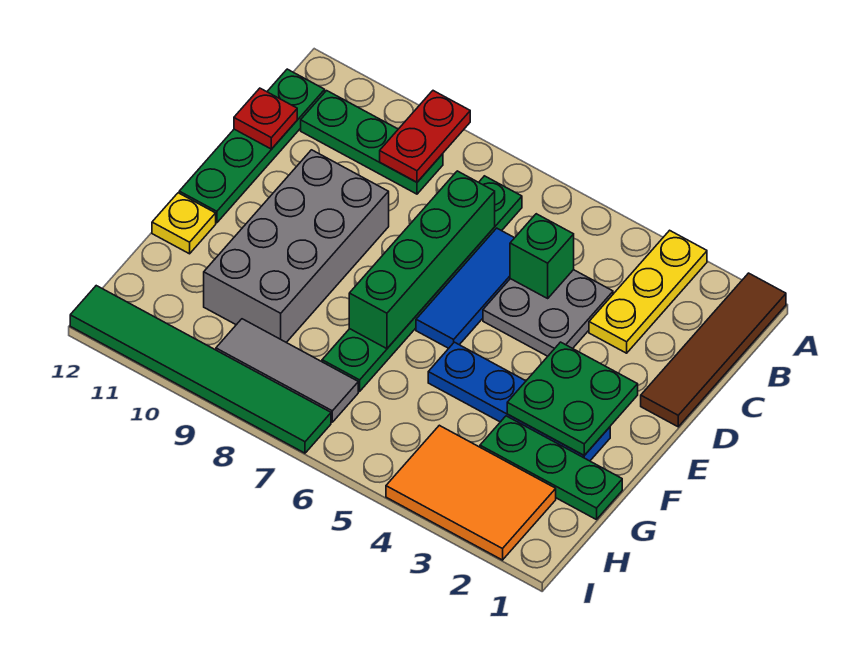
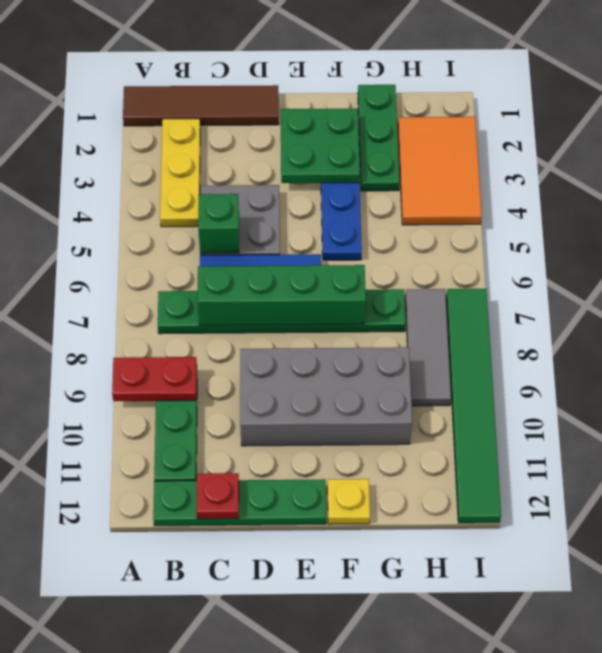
yellow 1x3 plate [589,230,707,353] -> yellow 1x3 plate turned to [160,119,200,227]

